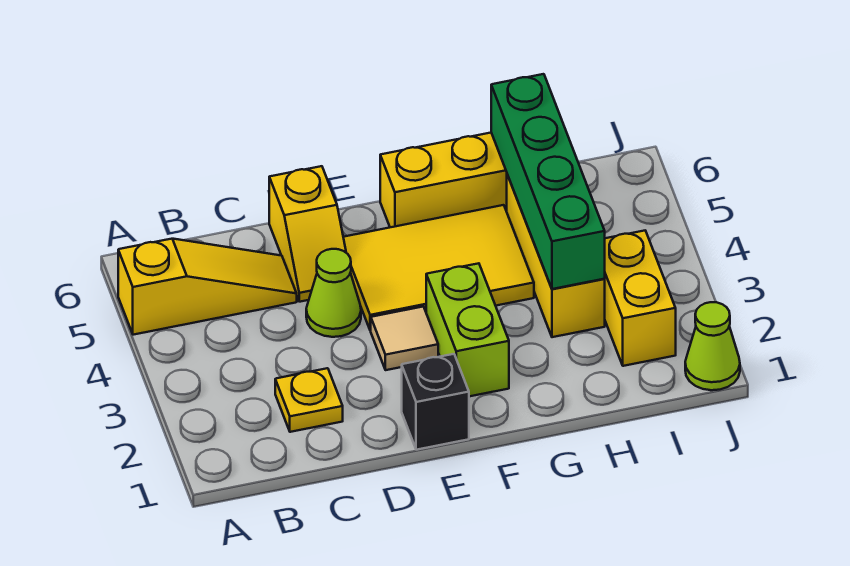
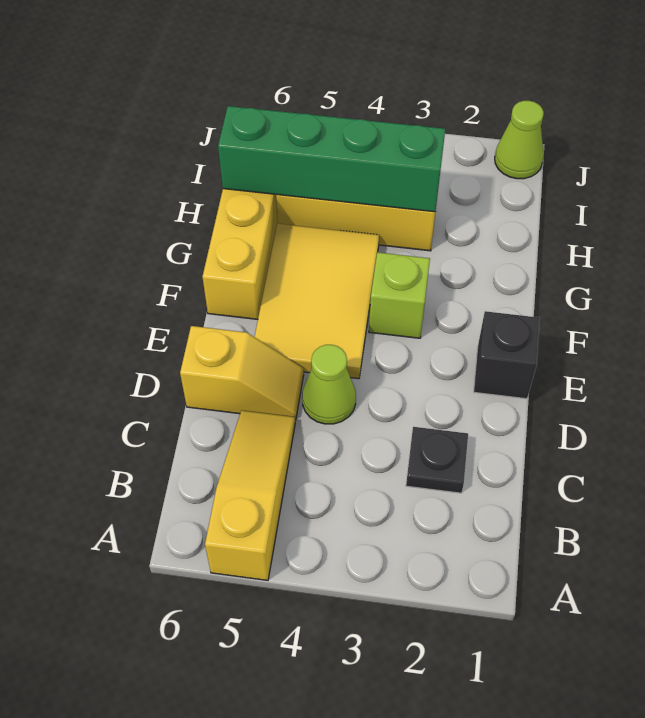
yellow 1x1 plate [275,368,343,432] -> black 1x1 plate [406,427,468,493]
tan 1x1 tile [371,307,438,370] -> none
lime 1x2 brick [426,263,509,396] -> lime 1x1 brick [369,252,430,338]
yellow 1x2 brick [605,231,676,366] -> none

